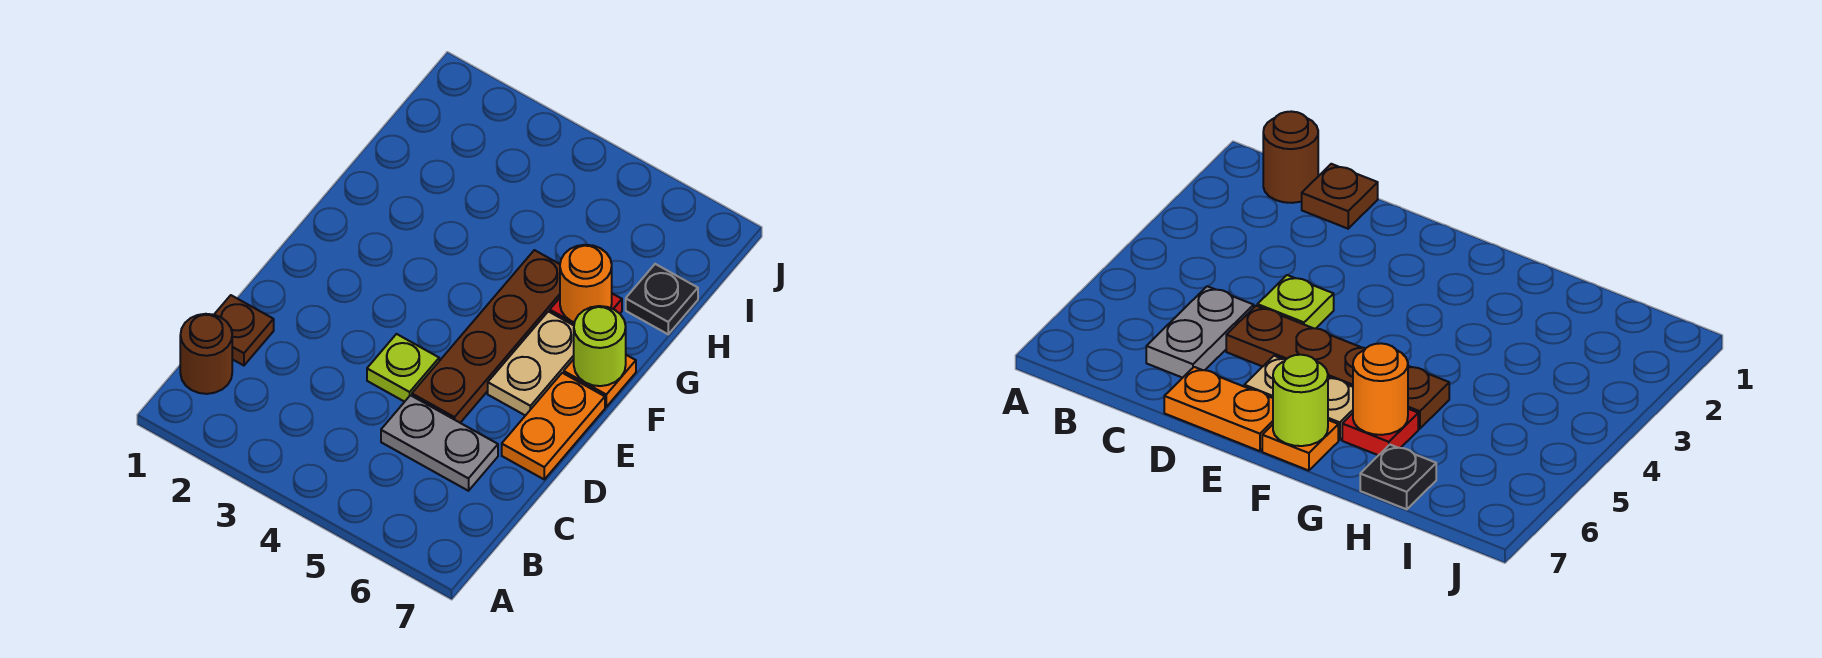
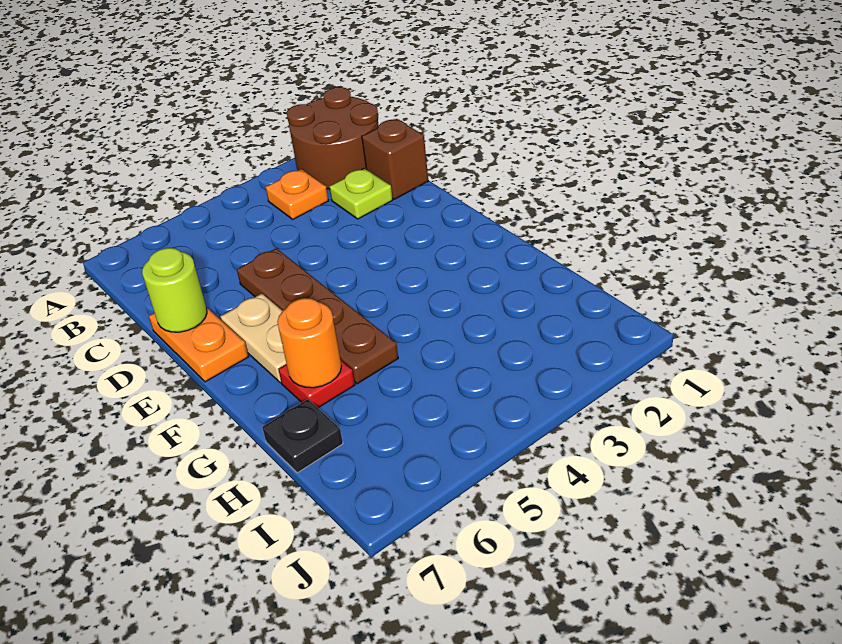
brown 1x1 round brick [180,314,232,394] -> brown 2x2 round brick [287,87,379,189]
brown 1x1 plate [214,295,274,366] -> brown 1x1 brick [362,119,428,199]
grey 1x2 plate [381,395,498,491] -> none
lime 1x1 plate [367,334,439,402] -> lime 1x1 plate moved to [329,168,393,219]
orange 1x1 plate [564,355,636,407] -> orange 1x1 plate moved to [265,169,329,219]
lime 1x1 round brick [574,306,626,386] -> lime 1x1 round brick moved to [142,248,207,332]

